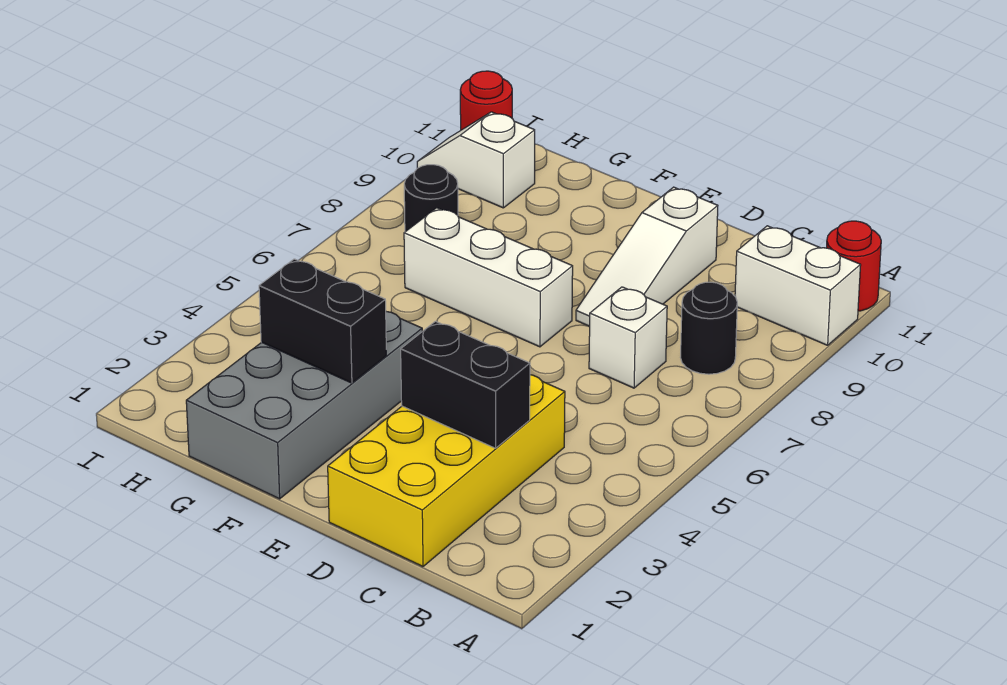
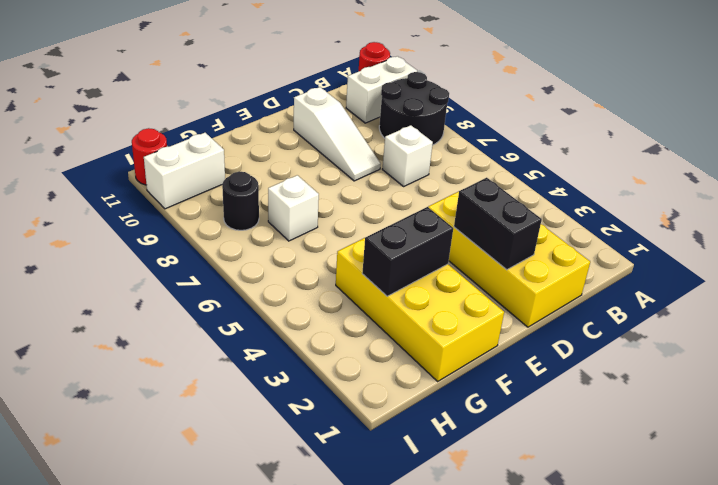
black 1x1 round brick [680,282,737,374] -> black 2x2 round brick [379,72,449,145]
black 1x2 brick [401,321,530,448] -> black 1x2 brick turned to [454,178,542,270]
white 1x3 brick [404,208,573,347] -> white 1x1 brick [268,175,319,241]
grey 2x4 brick [186,312,422,499] -> yellow 2x4 brick [336,238,504,381]
white 1x2 slope [417,112,535,208] -> white 1x2 brick [144,133,225,209]

